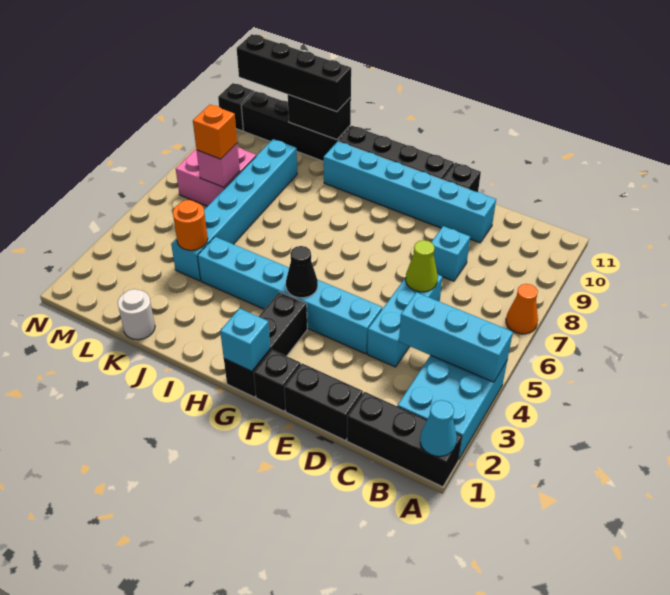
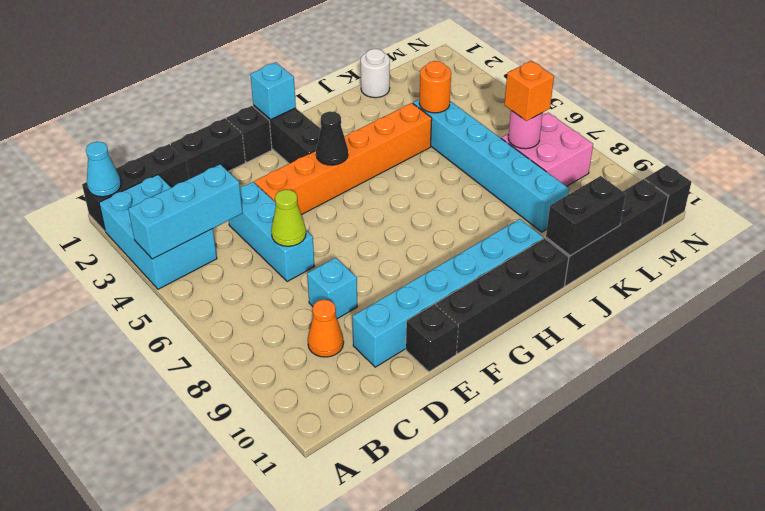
orange 1x1 cone [506,284,538,334] -> orange 1x1 cone moved to [308,300,344,357]
cyan 1x6 brick [198,237,382,354] -> orange 1x6 brick [254,103,432,215]
black 1x4 brick [237,34,351,112] -> none
pink 1x1 brick [197,144,240,187] -> pink 1x1 round brick [508,110,543,149]

